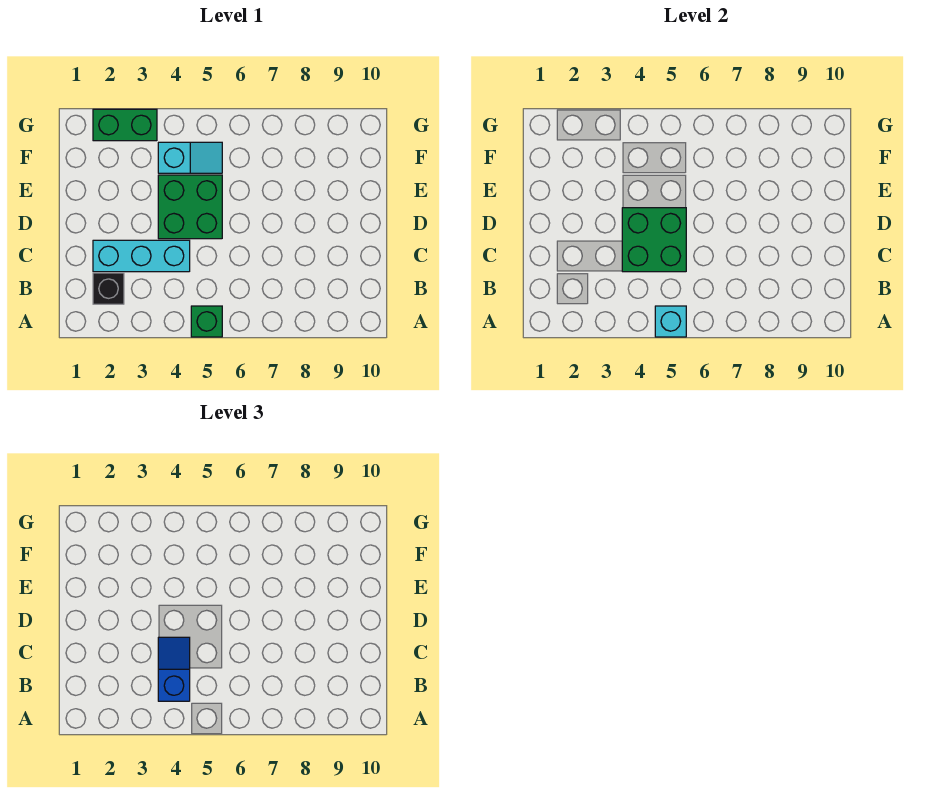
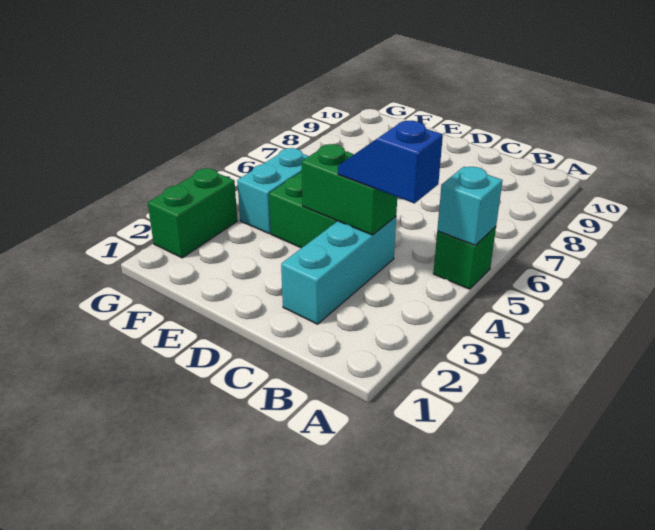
black 1x1 brick [93,273,124,304] -> none
green 2x2 brick [622,208,686,272] -> green 1x2 brick [302,144,397,235]
cyan 1x2 slope [158,142,222,173] -> cyan 1x2 brick [237,148,309,234]

